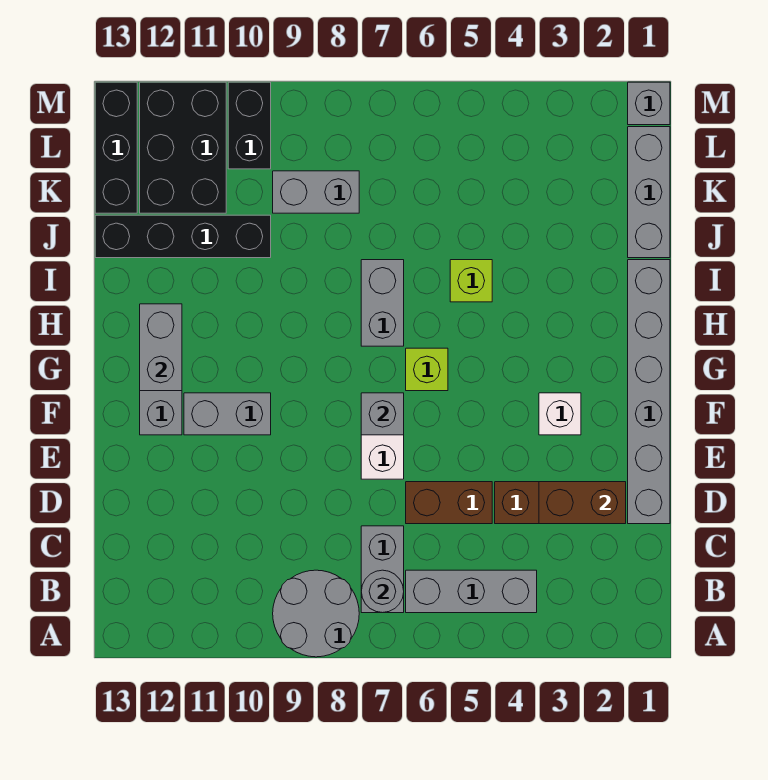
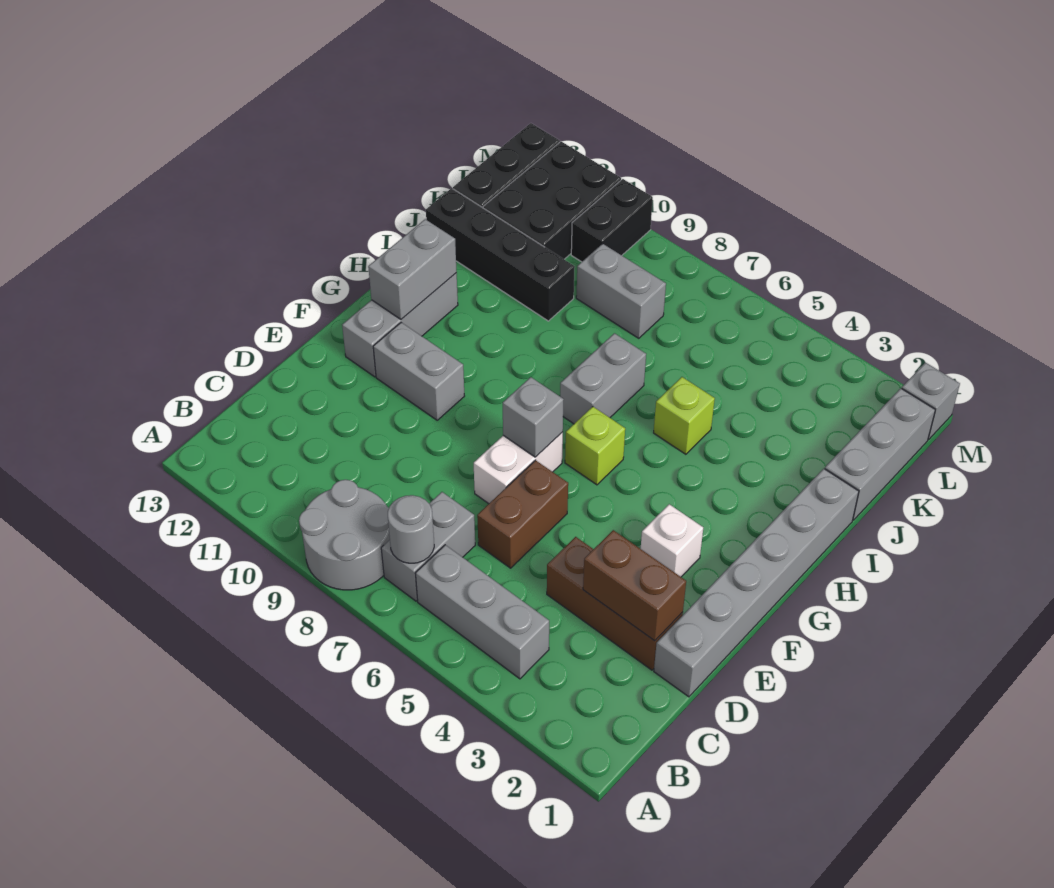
brown 1x2 brick [406,482,492,524] -> brown 1x2 brick turned to [477,460,568,568]

